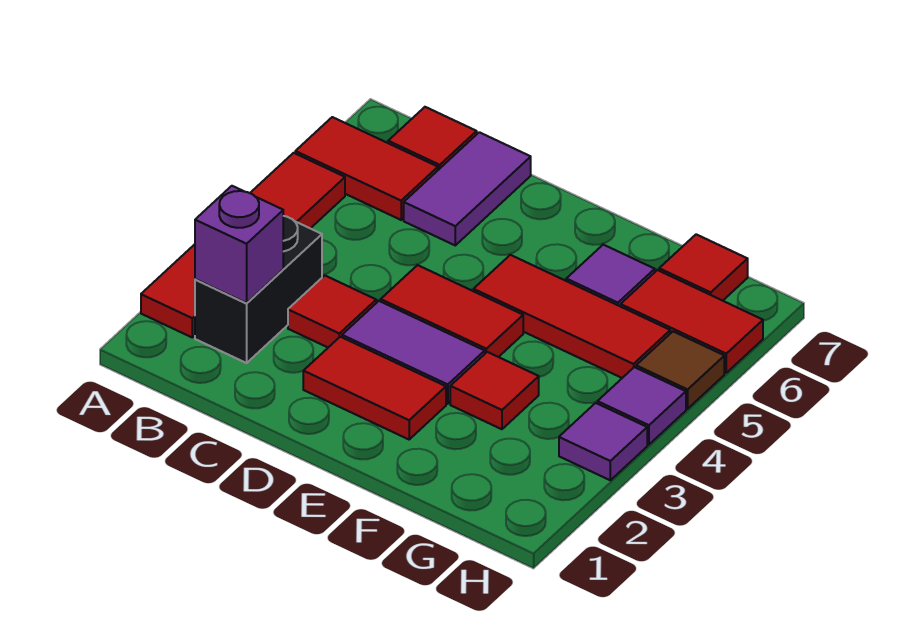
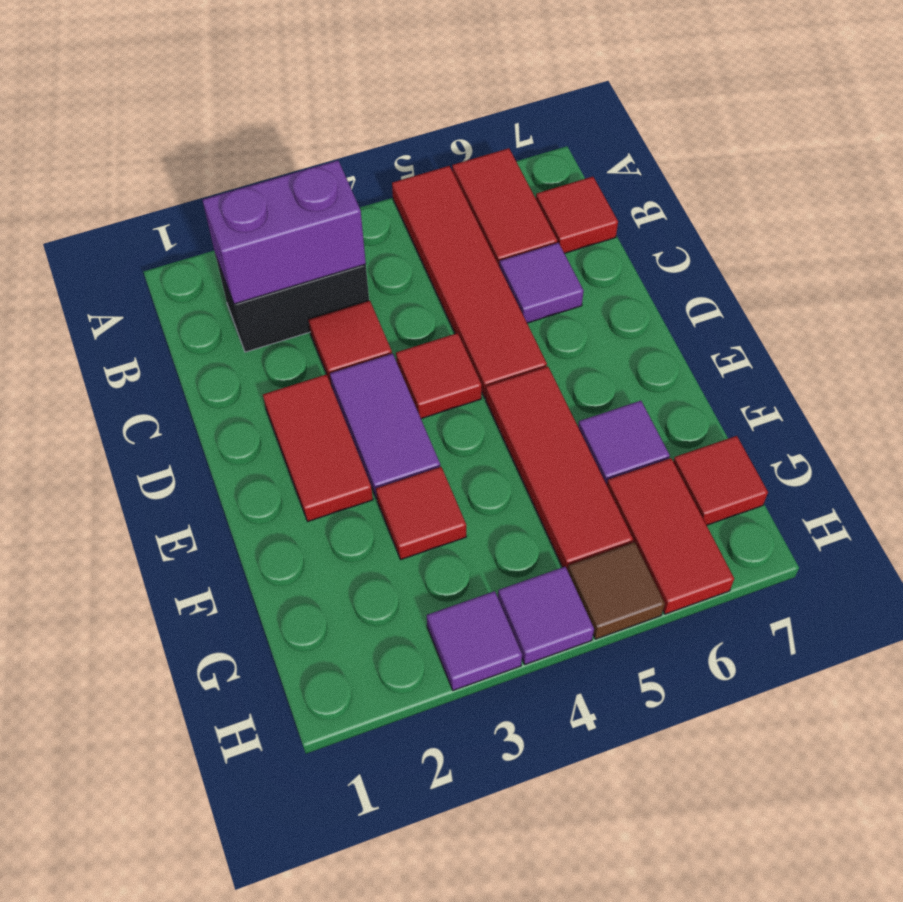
red 1x4 tile [141,153,345,337] -> red 1x4 tile turned to [392,166,547,398]
purple 1x1 brick [195,186,283,303] -> purple 1x2 brick [202,160,366,304]
purple 1x2 tile [404,132,531,245] -> purple 1x1 tile [500,243,584,323]
red 1x2 tile [381,265,523,357] -> red 1x1 tile [396,333,482,419]

